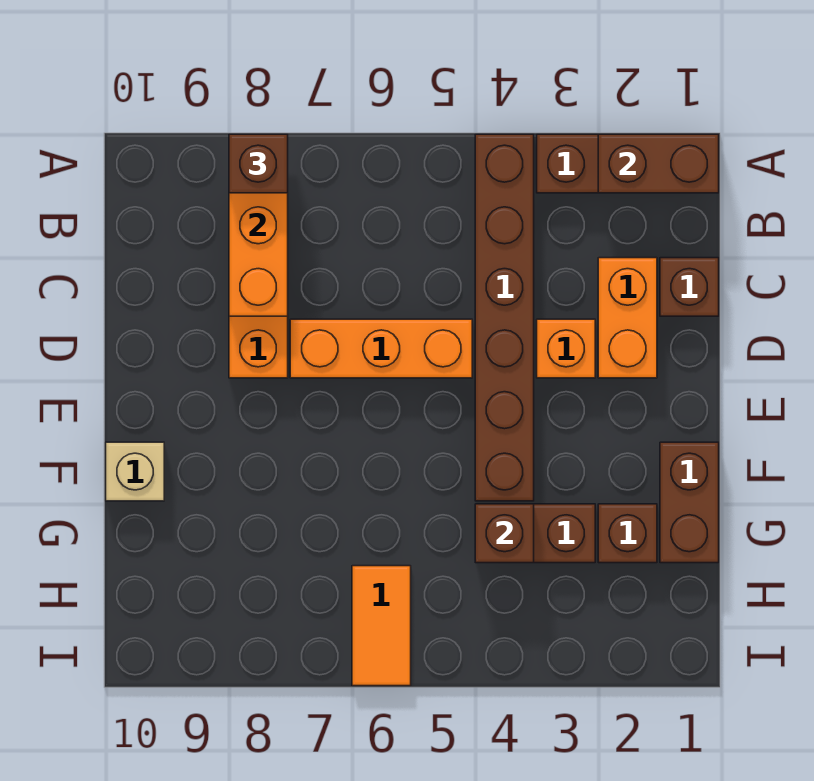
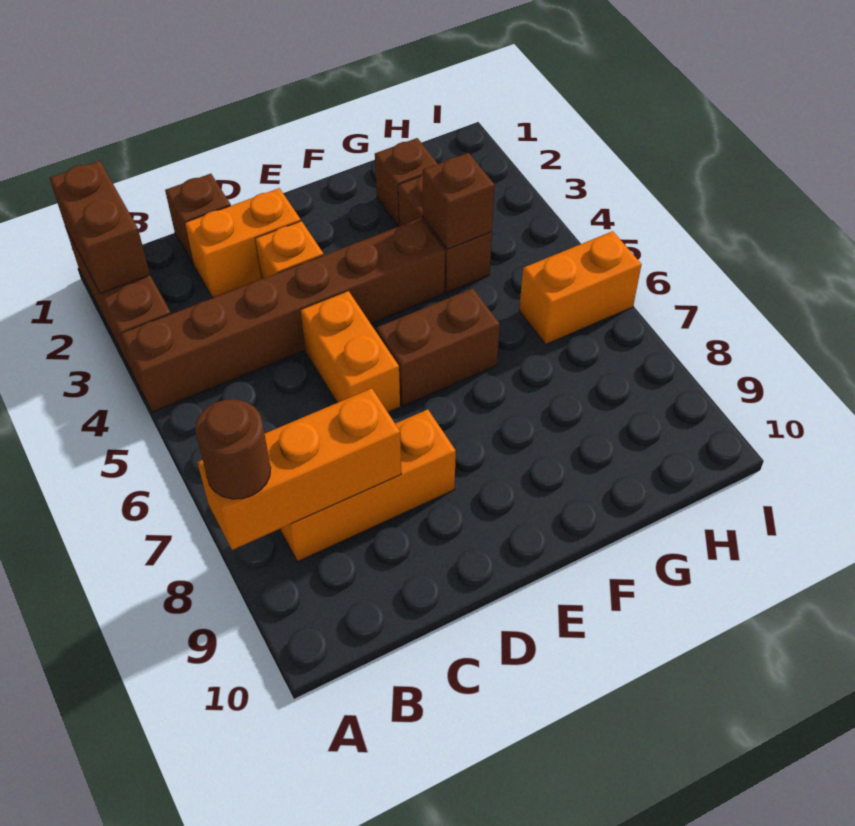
brown 1x1 brick [229,134,288,193] -> brown 1x1 round brick [195,399,271,499]
orange 1x3 brick [290,319,472,378] -> orange 1x2 brick [301,291,400,412]
brown 1x2 brick [660,442,719,563] -> brown 1x2 brick moved to [376,288,500,406]
tan 1x1 brick [106,442,164,501] -> none
orange 1x2 tile [352,566,411,686] -> orange 1x2 brick [519,231,642,344]

